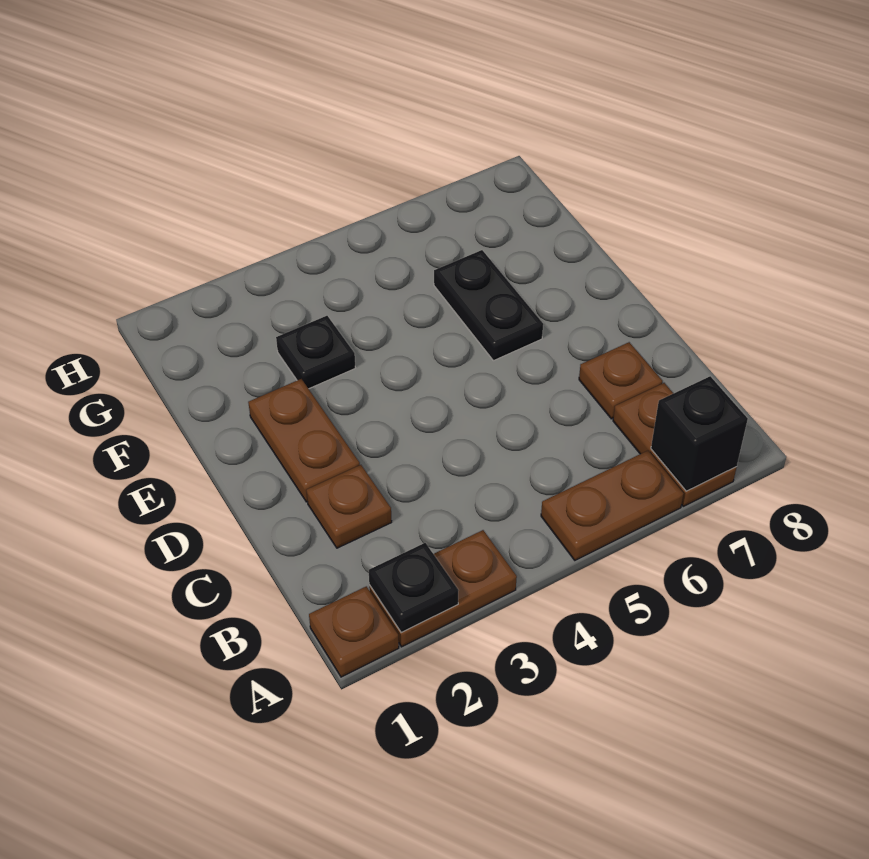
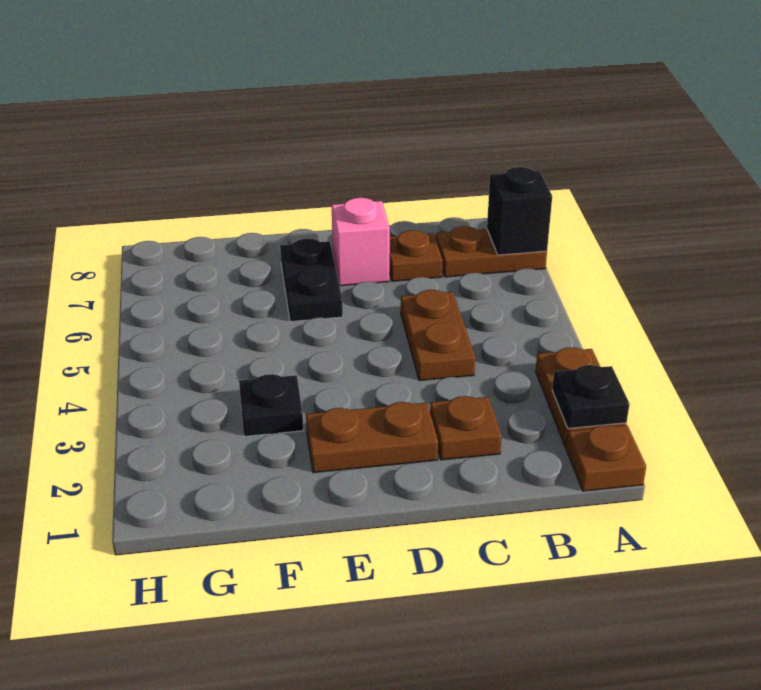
brown 1x2 plate [541,451,684,560] -> brown 1x2 plate moved to [401,290,475,381]
none -> pink 1x1 brick [332,198,390,286]
black 1x2 plate [434,250,543,361] -> black 1x2 plate turned to [280,239,343,322]

